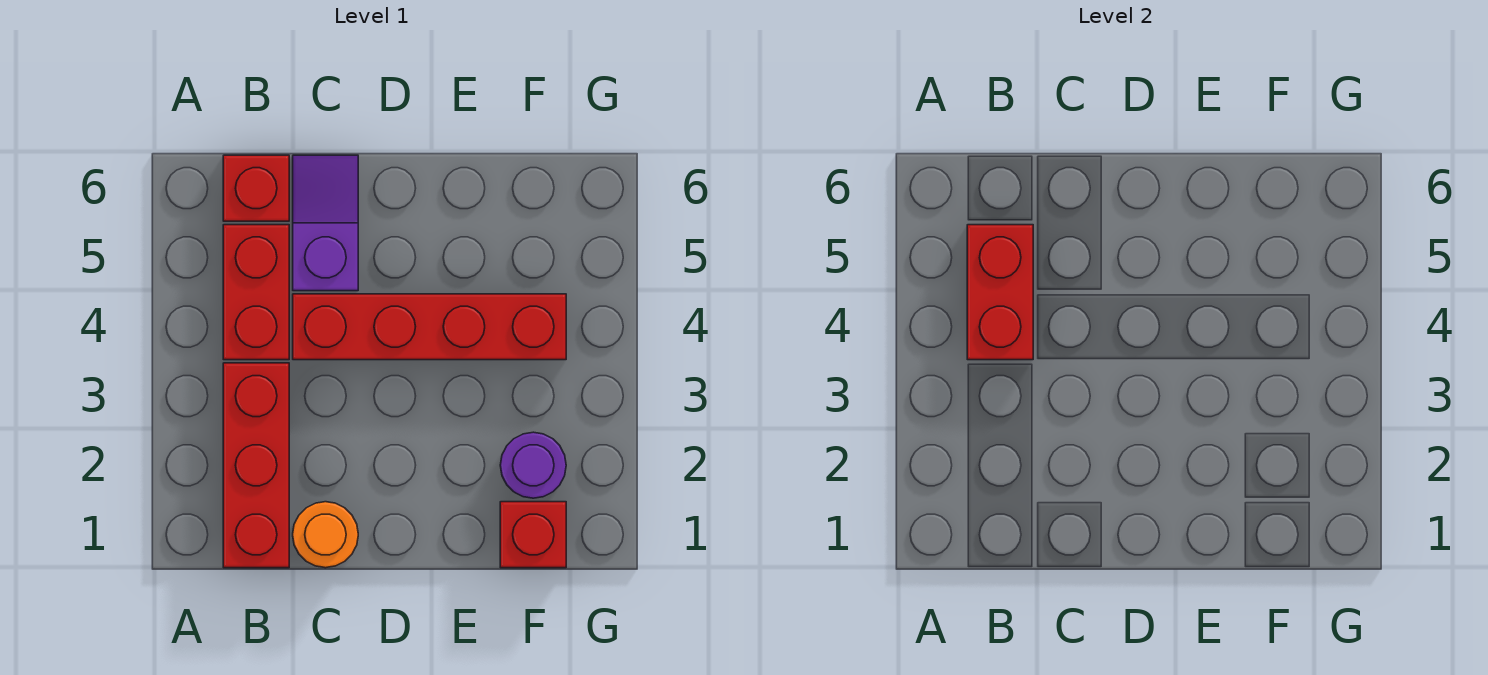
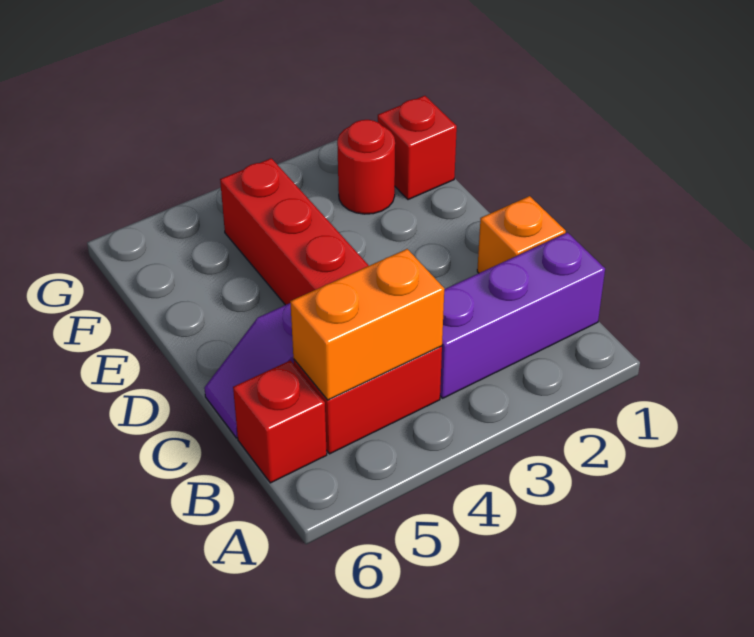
red 1x3 brick [223,363,289,568] -> purple 1x3 brick [440,233,605,398]
red 1x2 brick [967,225,1033,360] -> orange 1x2 brick [290,249,444,400]
orange 1x1 round brick [293,502,358,568] -> orange 1x1 brick [477,196,566,273]
purple 1x1 round brick [500,432,566,498] -> red 1x1 round brick [337,120,395,214]

